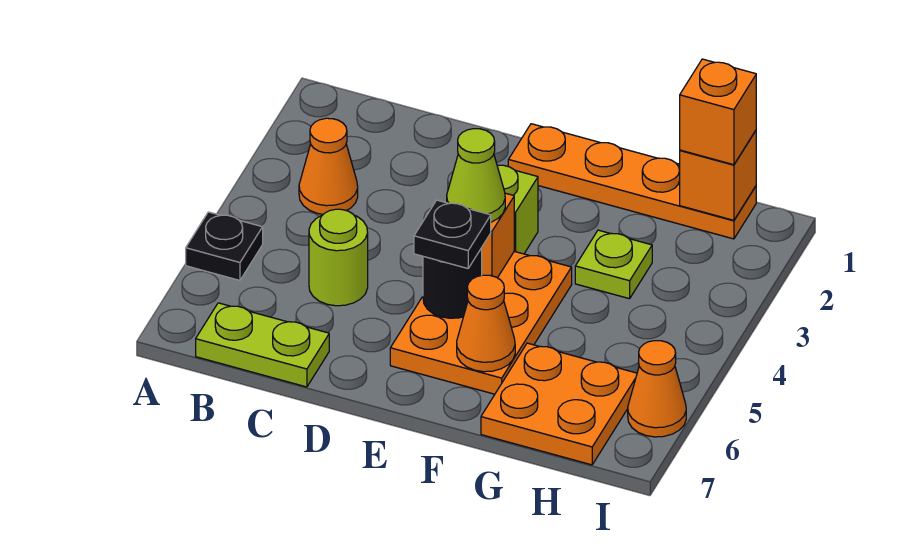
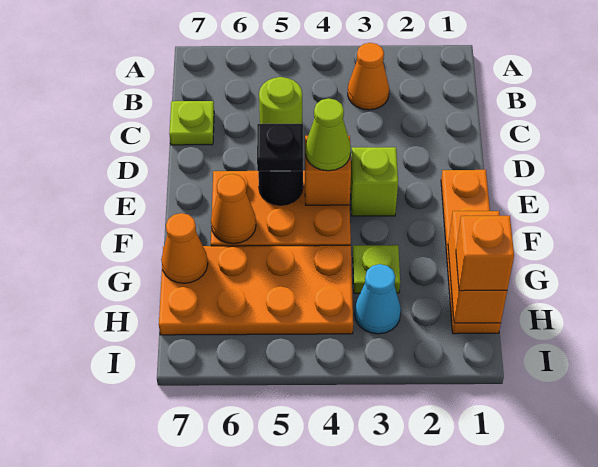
black 1x1 plate [186,212,263,280] -> none
lime 1x2 plate [196,303,329,387] -> lime 1x1 plate [169,101,214,145]
orange 2x2 plate [481,343,637,465] -> orange 2x4 plate [159,245,353,335]
orange 1x1 brick [680,131,756,220] -> orange 1x2 brick [448,211,507,323]
none -> cyan 1x1 cone [354,264,401,334]
orange 1x1 cone [628,341,686,437] -> orange 1x1 cone moved to [161,213,208,283]

